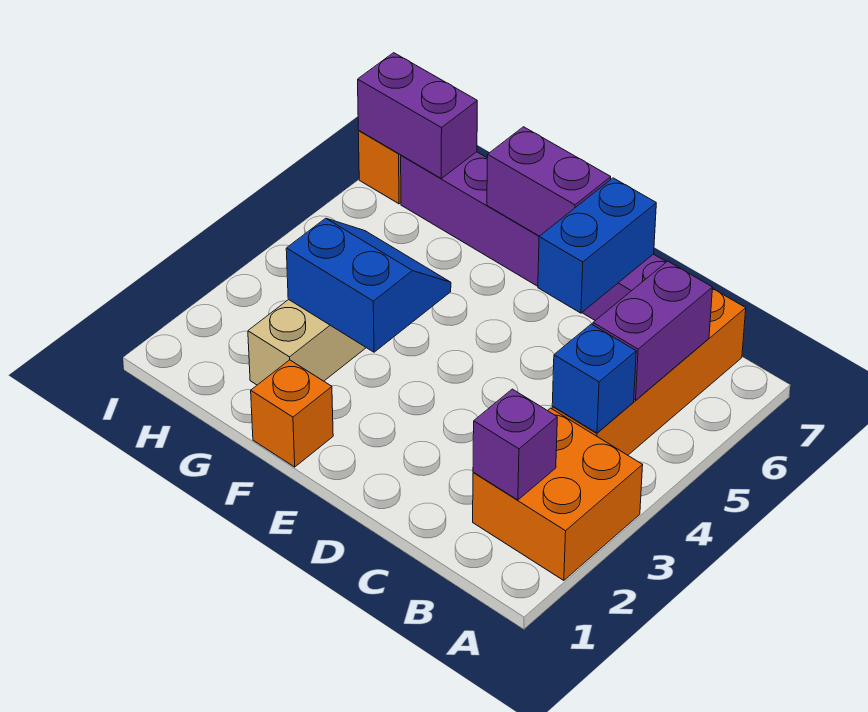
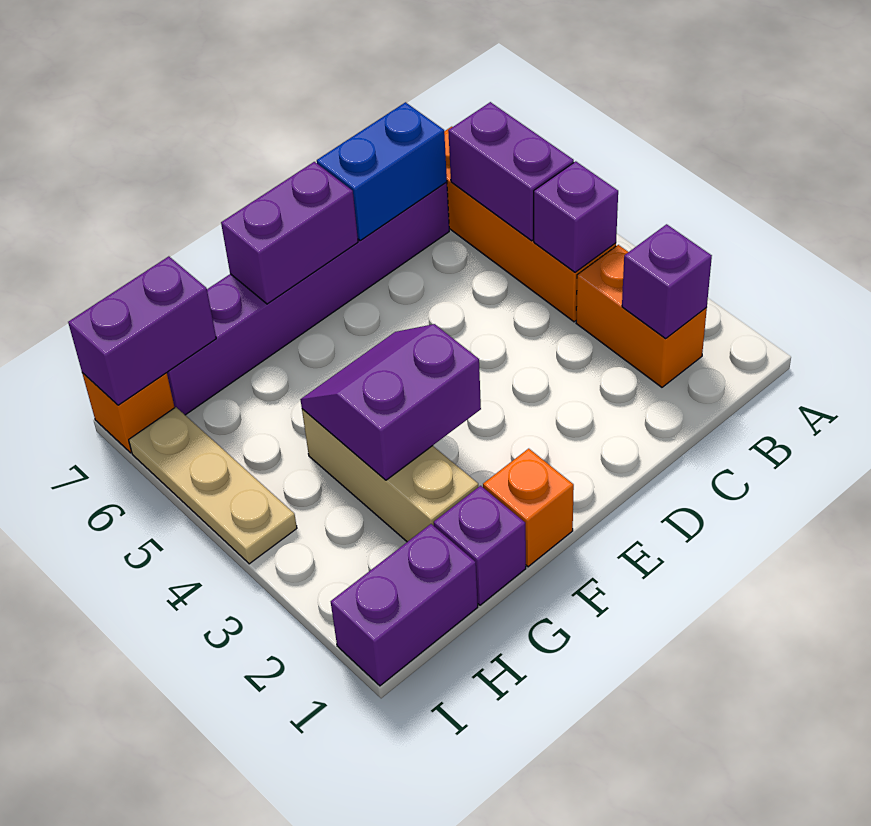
orange 2x2 brick [473,408,643,580] -> orange 1x2 brick [576,245,707,387]
blue 1x1 brick [552,324,636,433] -> purple 1x1 brick [534,161,618,272]
blue 1x2 brick [538,178,656,313] -> blue 1x2 brick turned to [317,102,447,240]
blue 2x2 slope [286,218,451,352] -> purple 2x2 slope [300,324,481,480]
none -> purple 1x1 brick [434,486,526,605]
none -> purple 1x2 brick [331,524,478,686]
none -> tan 1x3 plate [129,407,297,564]

